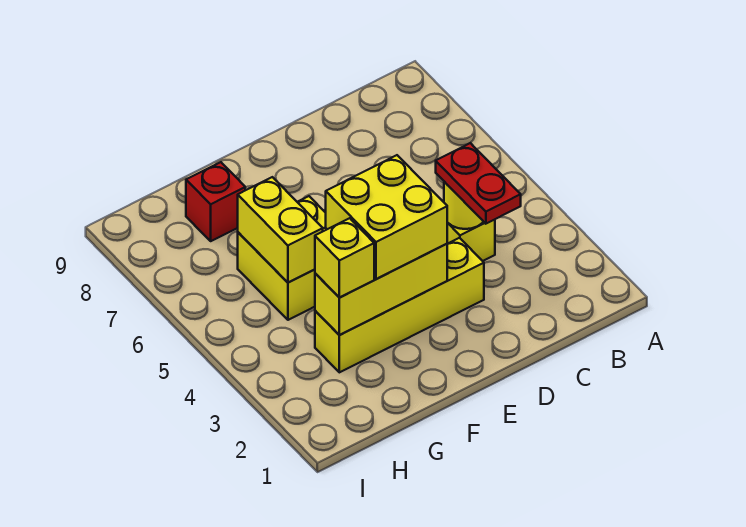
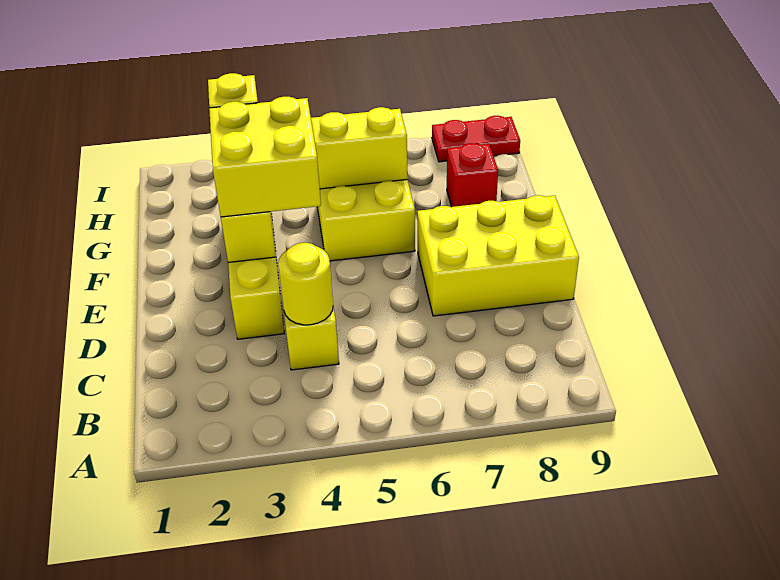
red 1x2 plate [436,143,521,224] -> red 1x2 plate moved to [432,116,520,162]
none -> yellow 2x3 brick [417,195,579,316]

